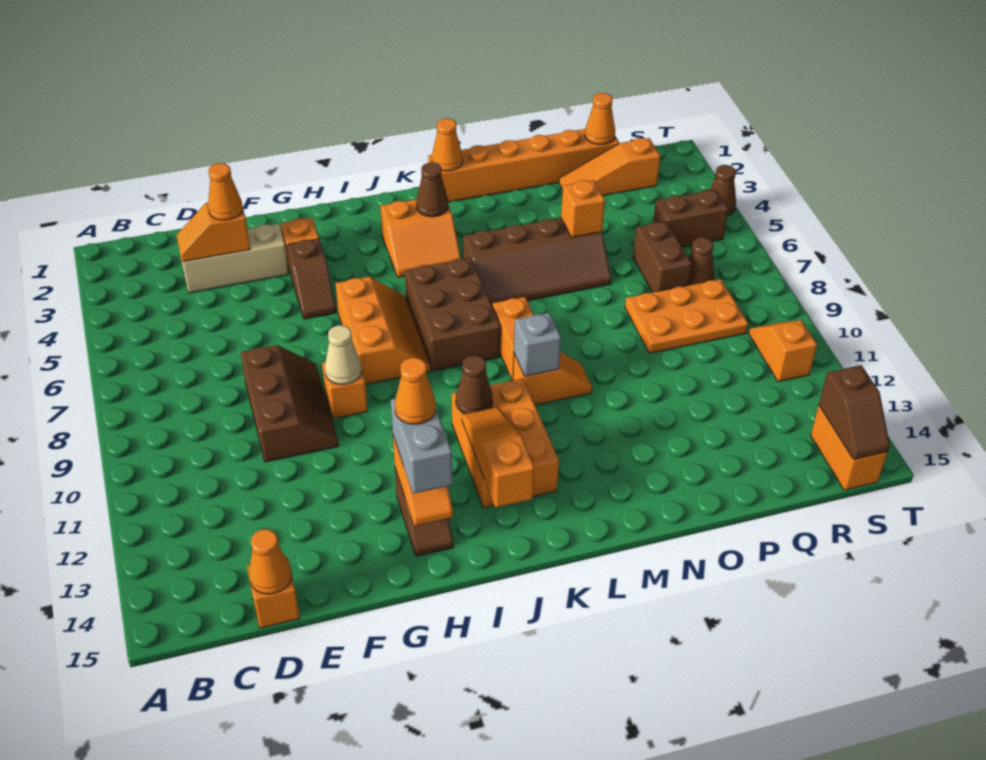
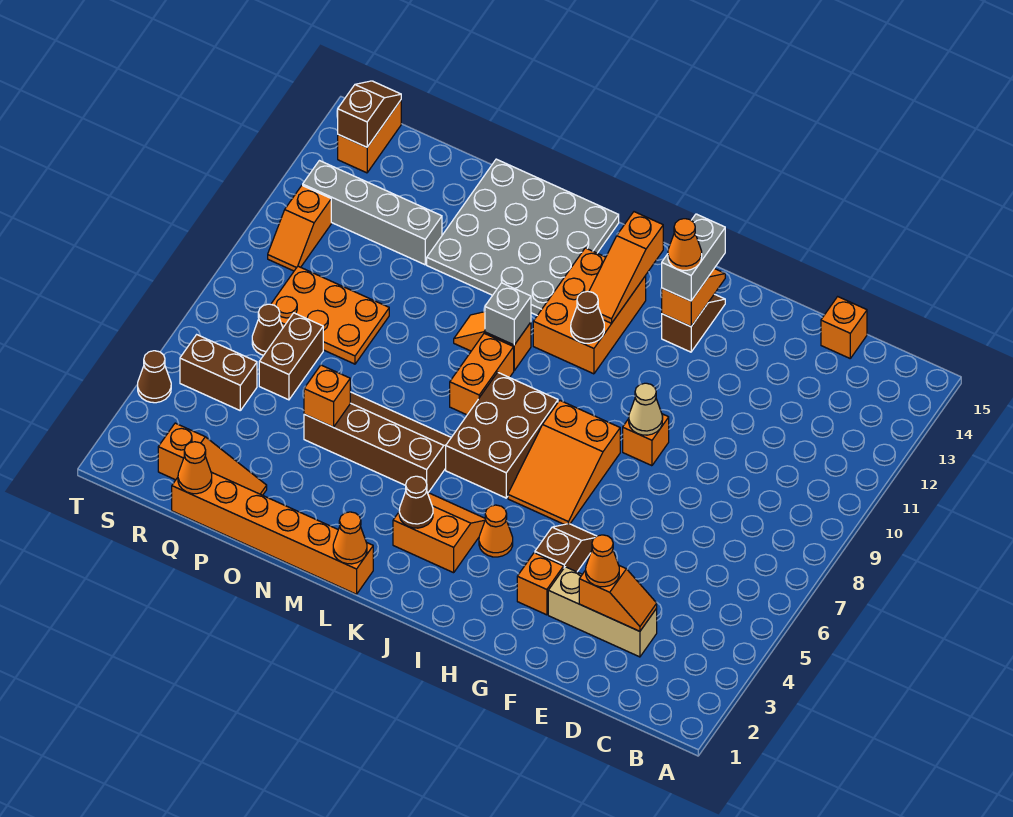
orange 1x1 cone [249,529,291,594] -> orange 1x1 cone moved to [479,505,513,557]
brown 2x3 slope [240,345,339,462] -> none
orange 2x3 slope [335,277,431,384] -> orange 2x3 slope turned to [508,401,620,525]
none -> grey 4x4 plate [427,159,619,315]
none -> grey 1x4 brick [303,161,442,265]

